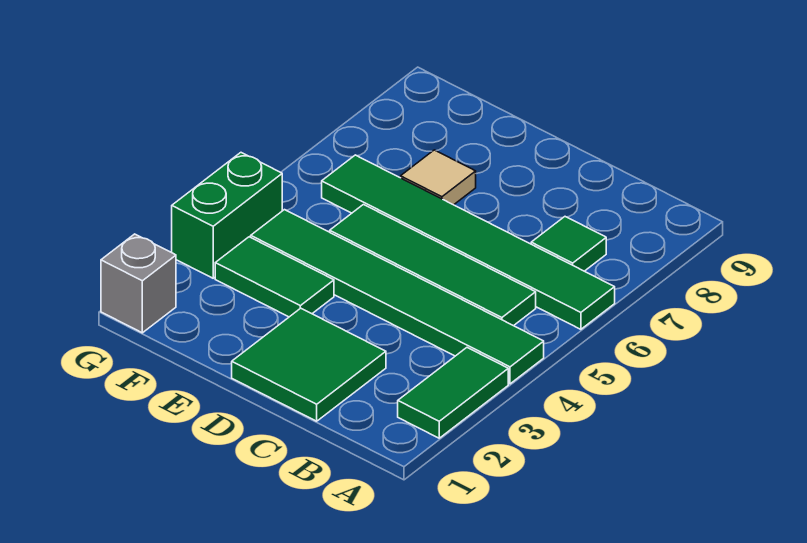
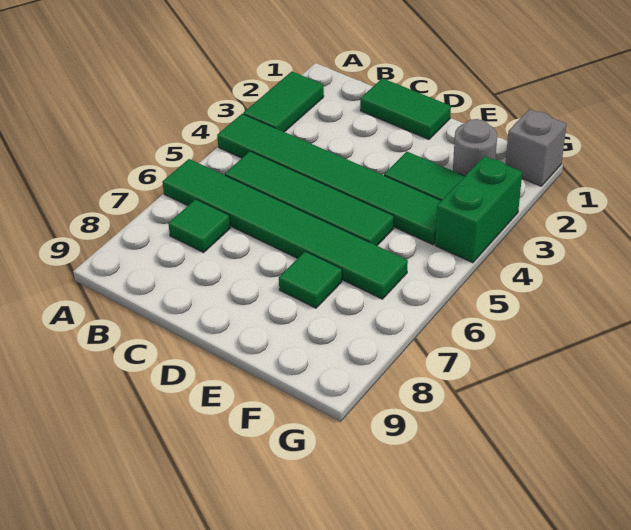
green 2x2 tile [232,308,386,421] -> green 1x2 tile [360,78,451,139]
tan 1x1 tile [401,150,476,205] -> green 1x1 tile [279,251,342,308]
none -> grey 1x1 round brick [453,119,497,176]

